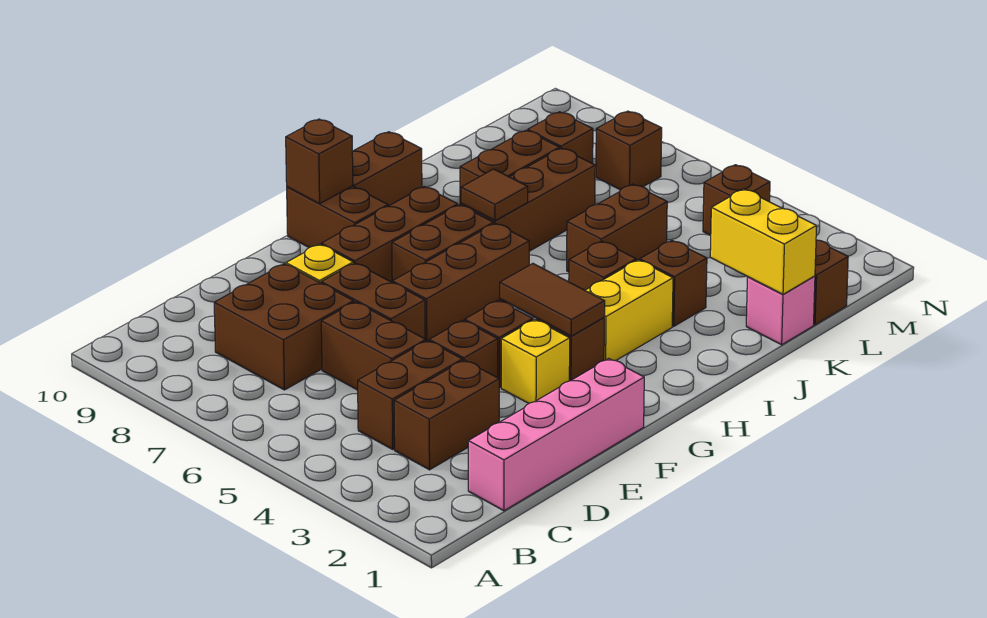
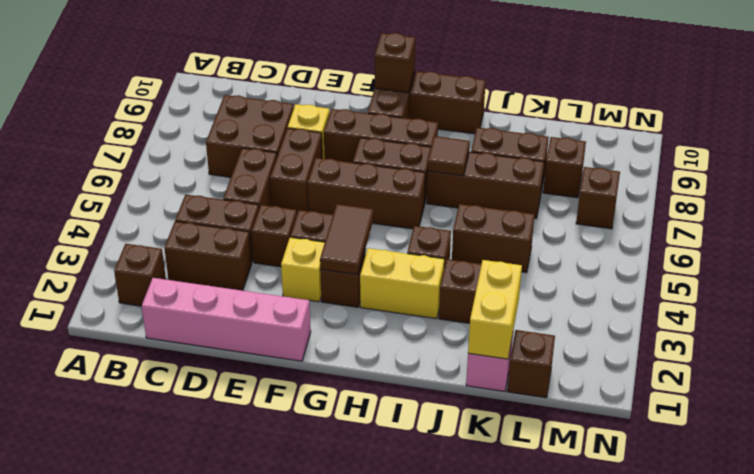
brown 1x1 brick [703,165,770,235] -> brown 1x1 brick moved to [114,244,166,306]

